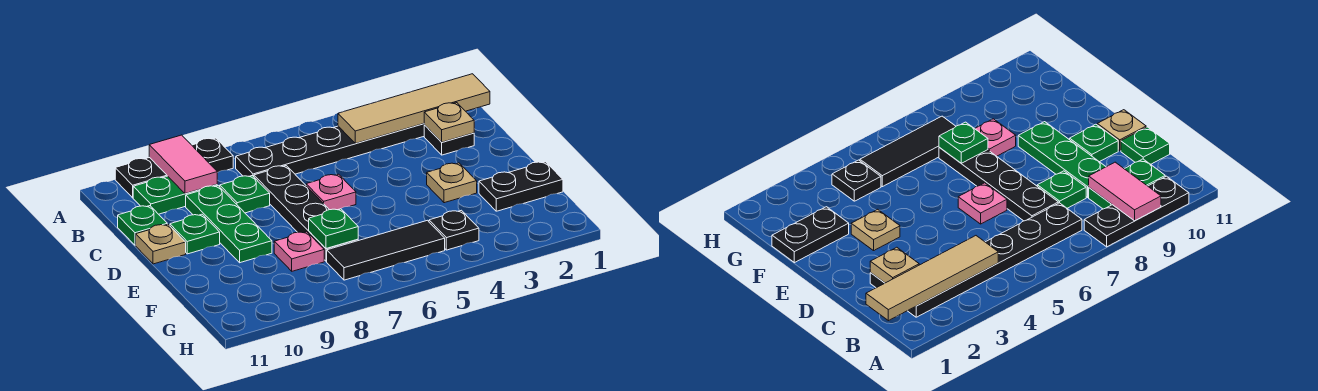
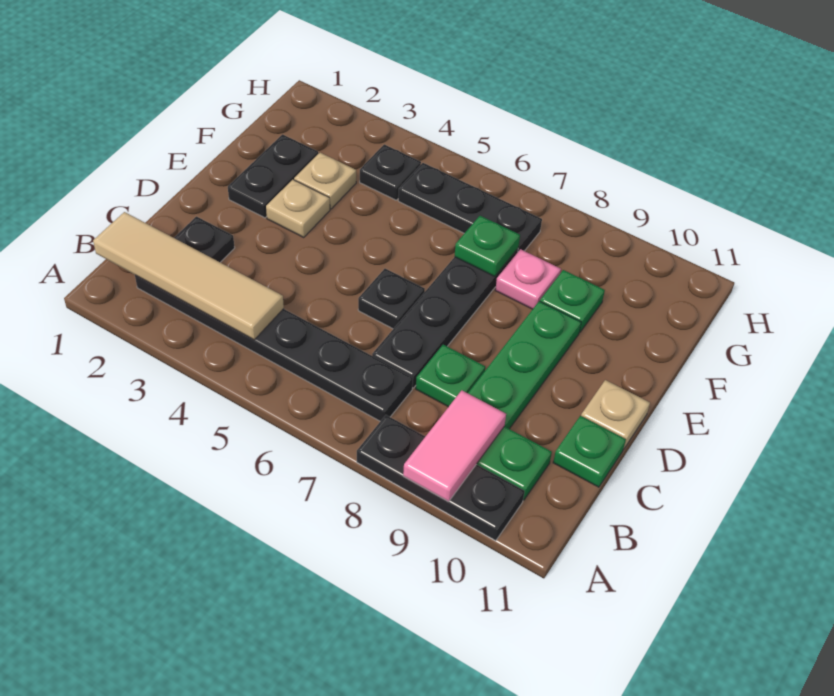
tan 1x1 plate [424,103,474,142] -> tan 1x1 plate moved to [294,153,356,209]
pink 1x1 plate [306,174,356,210] -> black 1x1 plate [358,269,425,329]
green 1x1 plate [170,214,220,254] -> green 1x1 plate moved to [540,270,605,333]
black 1x2 plate [479,162,563,211] -> black 1x2 plate turned to [228,134,318,218]
black 1x3 tile [327,220,445,280] -> black 1x3 plate [398,163,542,251]

